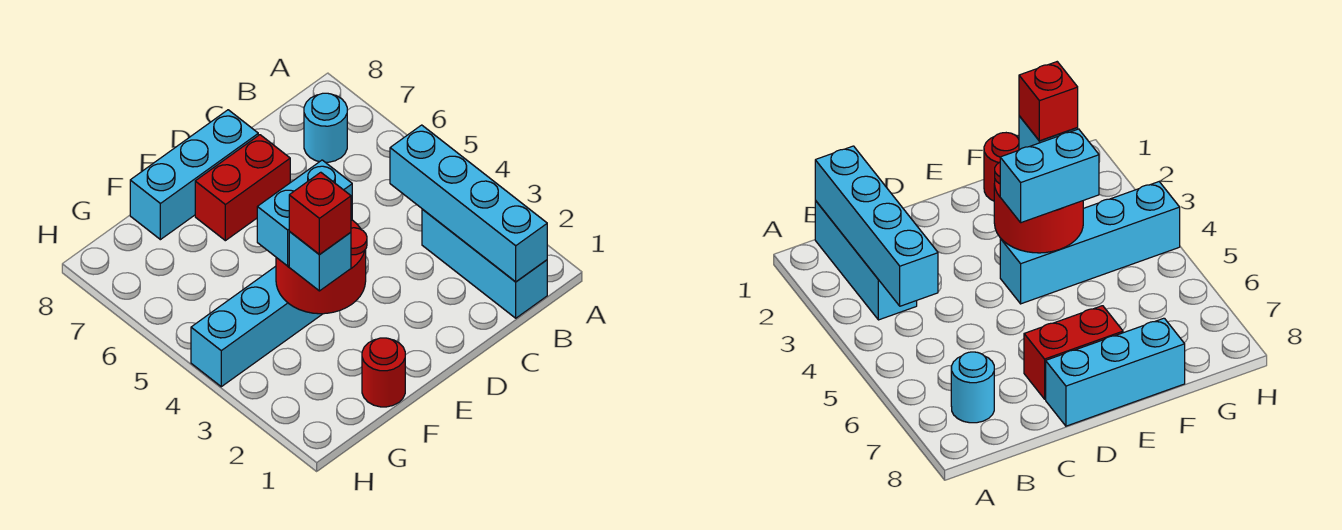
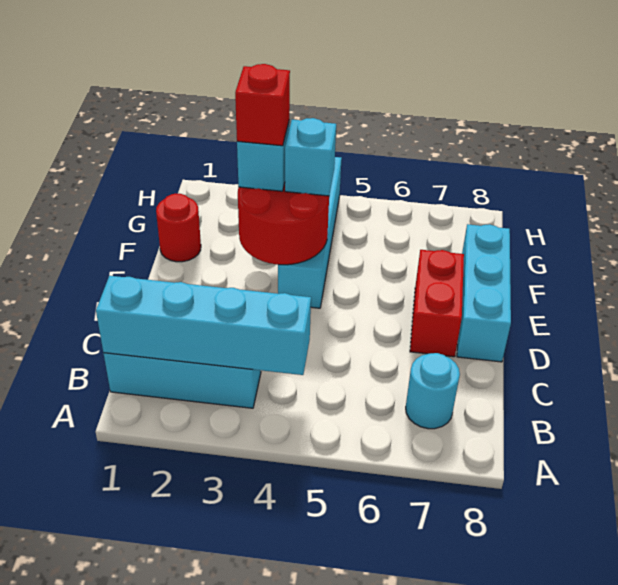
cyan 1x2 brick [257,160,352,266] -> cyan 1x1 brick [285,118,336,196]

